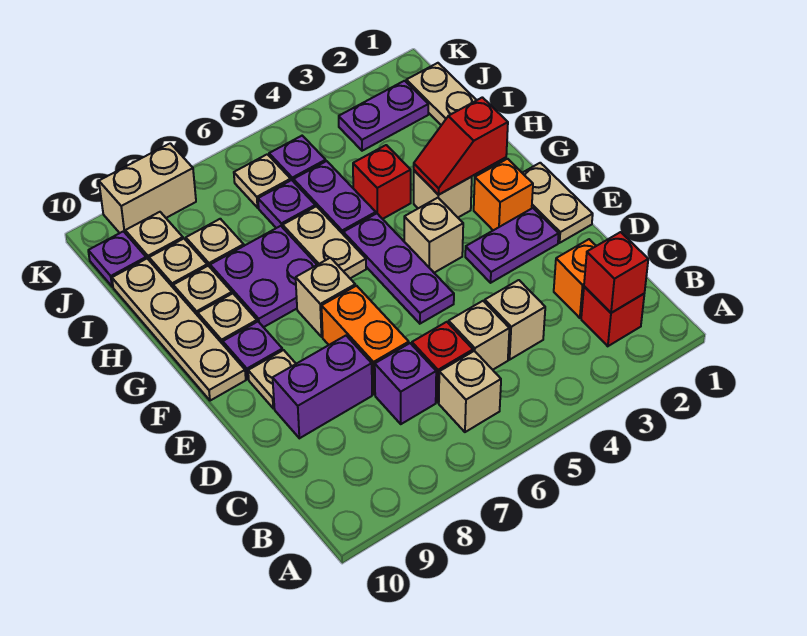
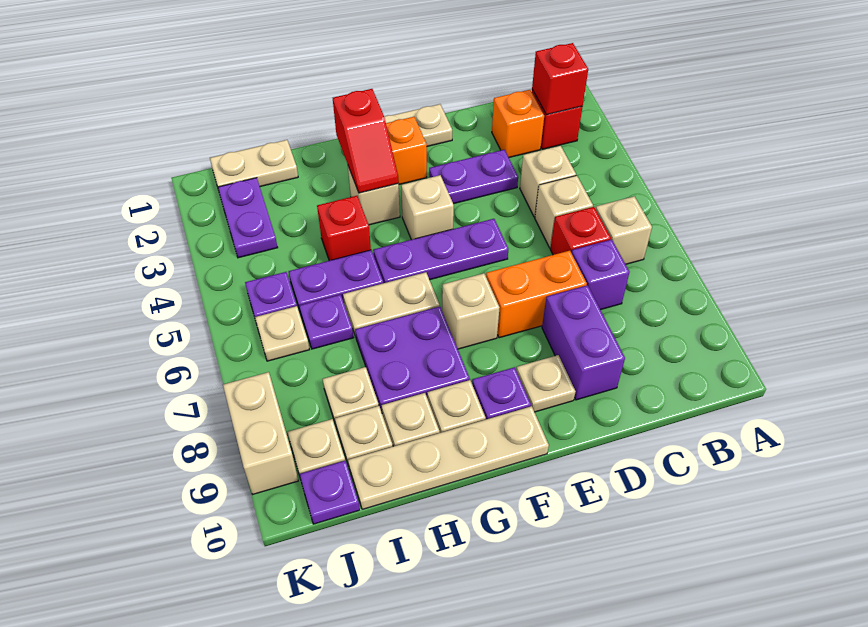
purple 1x2 plate [465,208,559,283] -> purple 1x2 plate turned to [429,150,518,204]

